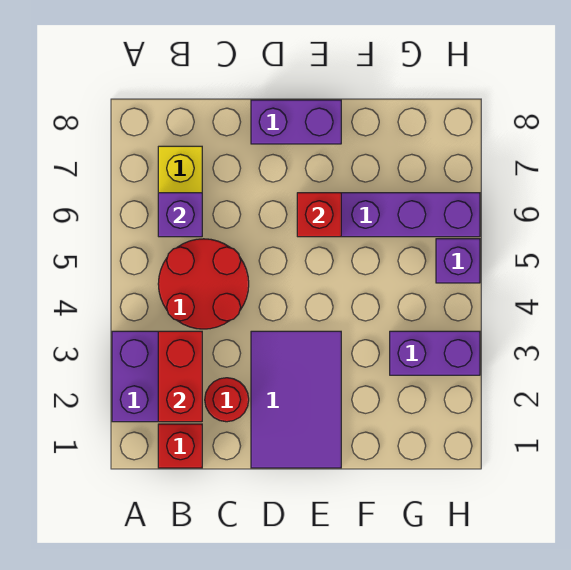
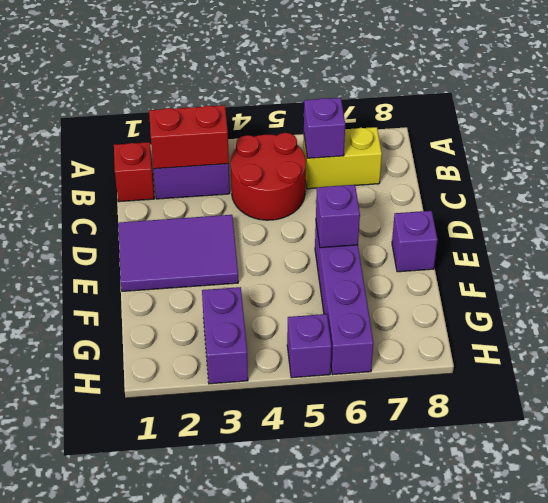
red 1x1 round brick [205,378,249,422] -> none
purple 1x2 brick [251,100,341,144] -> purple 1x1 brick [392,211,438,272]
red 1x1 brick [297,193,341,237] -> purple 1x1 brick [316,185,360,248]

